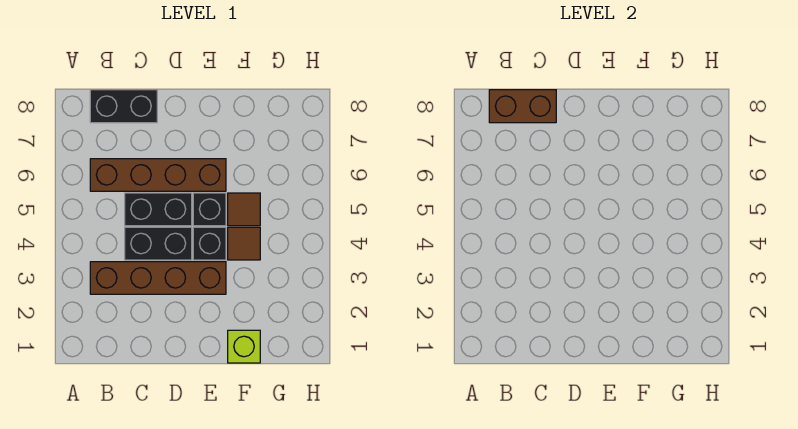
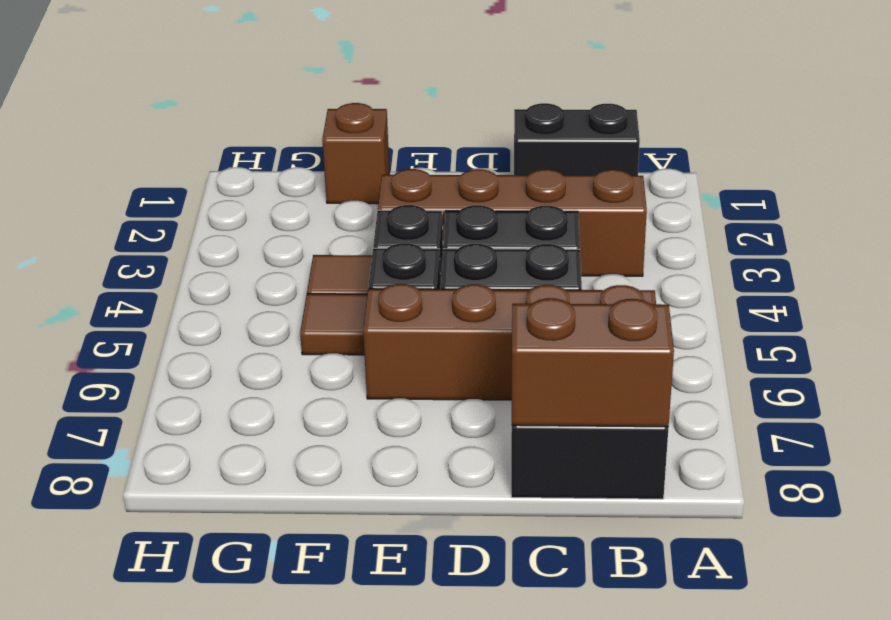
none -> black 1x2 brick [514,103,640,176]
lime 1x1 brick [228,330,260,363] -> brown 1x1 brick [322,103,389,204]

